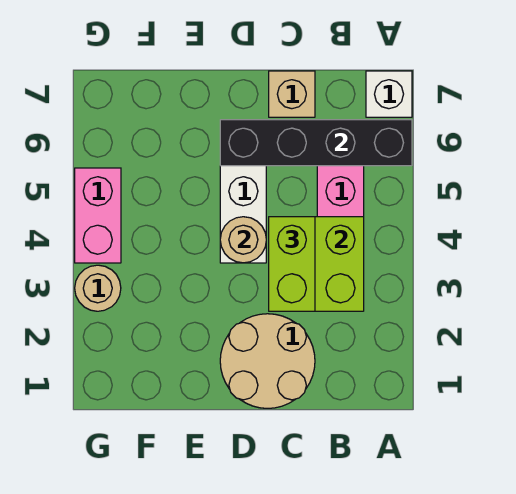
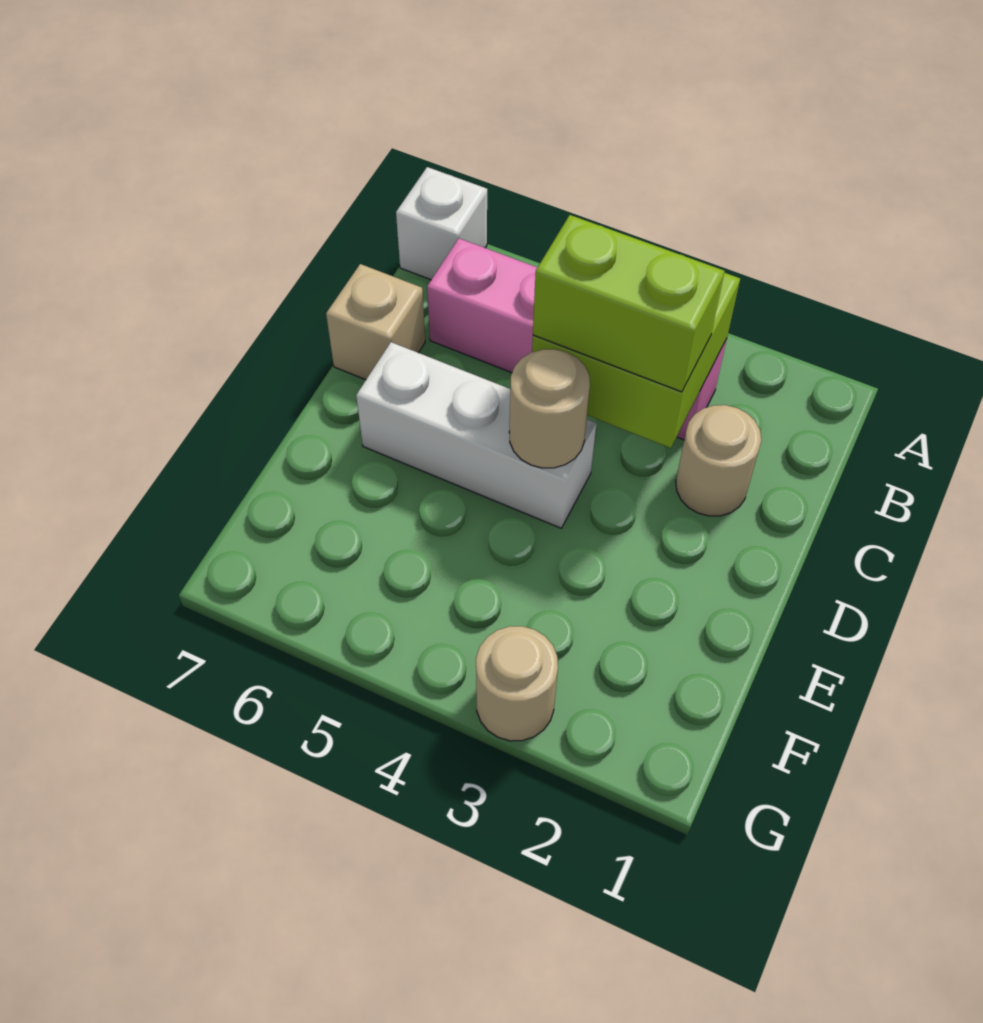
black 1x4 brick [220,120,412,166] -> none
tan 2x2 round brick [220,314,315,408] -> tan 1x1 round brick [676,405,761,516]
pink 1x2 brick [75,168,121,263] -> none

